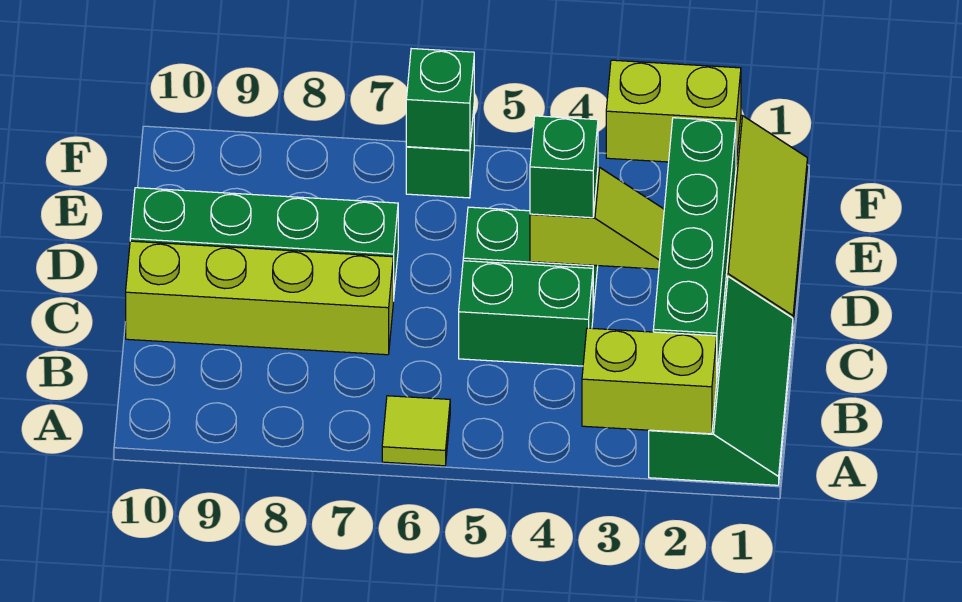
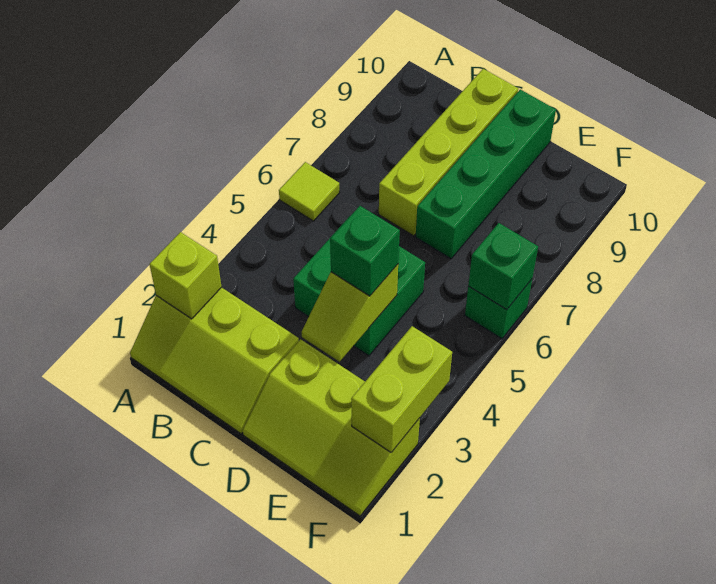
green 2x3 slope [649,276,793,485] -> lime 2x3 slope [130,287,299,434]
lime 1x2 brick [582,328,717,434] -> lime 1x1 brick [149,232,222,319]
green 1x4 brick [653,118,736,373] -> none

